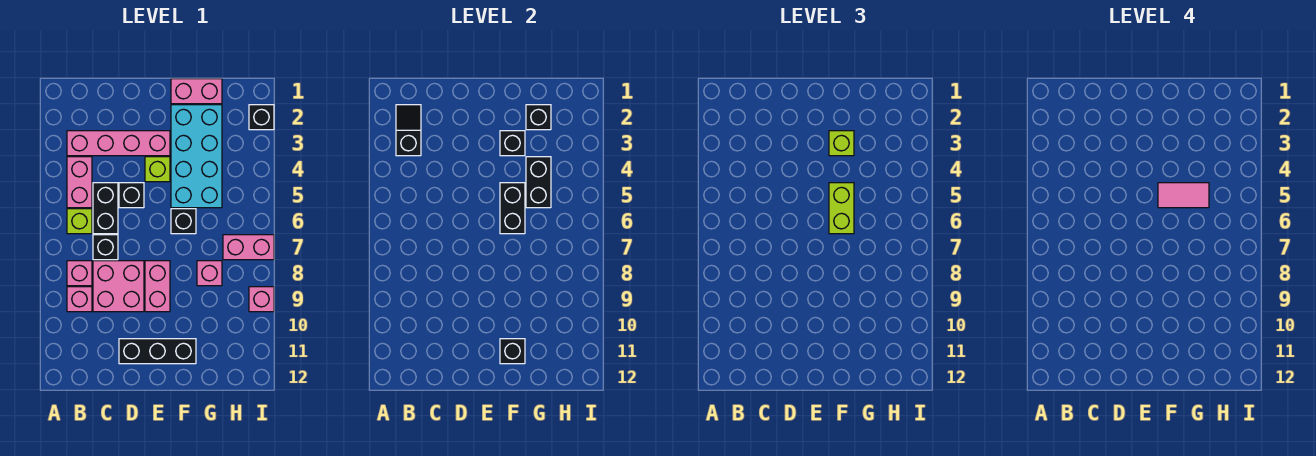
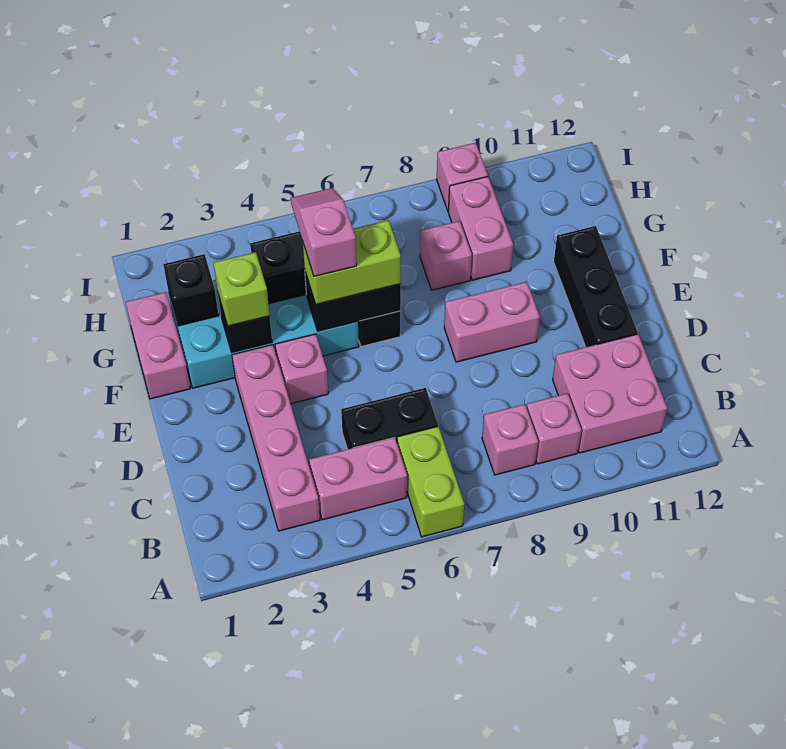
black 1x2 slope [396,105,421,156] -> none
lime 1x1 brick [67,209,92,234] -> lime 1x2 brick [397,426,464,537]
black 1x1 brick [93,235,118,260] -> none
pink 2x2 brick [93,261,144,312] -> pink 2x2 brick moved to [553,334,667,453]
black 1x1 brick [119,183,144,208] -> none
lime 1x1 brick [145,157,170,182] -> pink 1x1 brick [275,334,328,404]
pink 1x2 tile [1158,183,1209,208] -> pink 1x2 slope [291,188,356,276]
black 1x1 brick [500,339,525,364] -> none
pink 1x2 brick [223,235,274,260] -> pink 1x2 brick moved to [448,177,513,280]
black 1x1 brick [249,105,274,130] -> none

